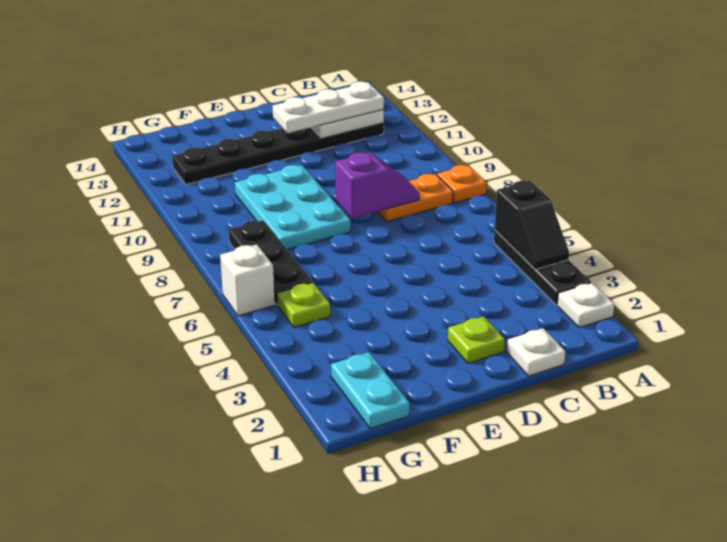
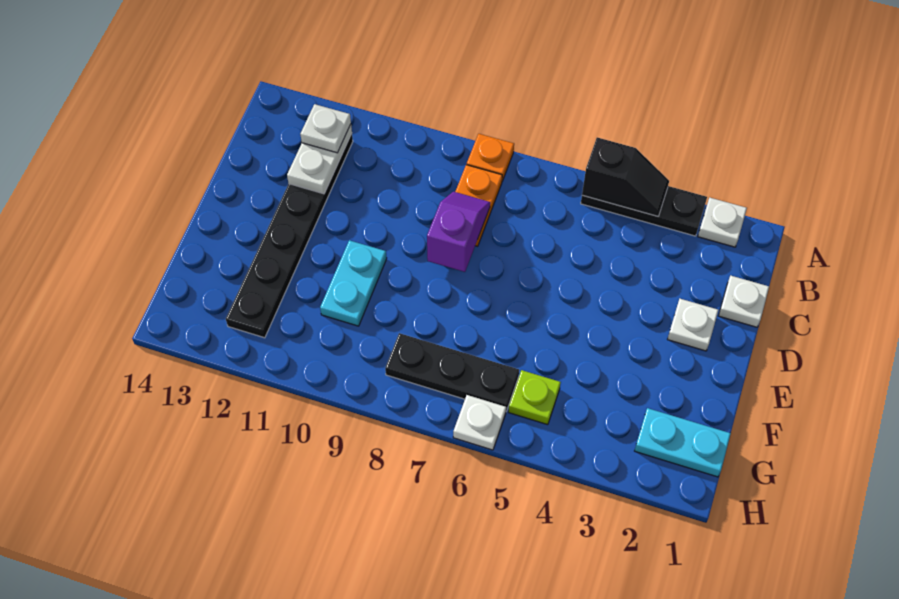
white 1x3 plate [273,81,384,133] -> white 1x1 plate [300,104,351,153]
lime 1x1 plate [448,316,505,364] -> white 1x1 plate [667,299,718,351]
cyan 2x3 plate [235,165,350,250] -> cyan 1x2 plate [320,240,387,326]
white 1x1 brick [220,245,275,316] -> white 1x1 plate [453,395,506,450]

